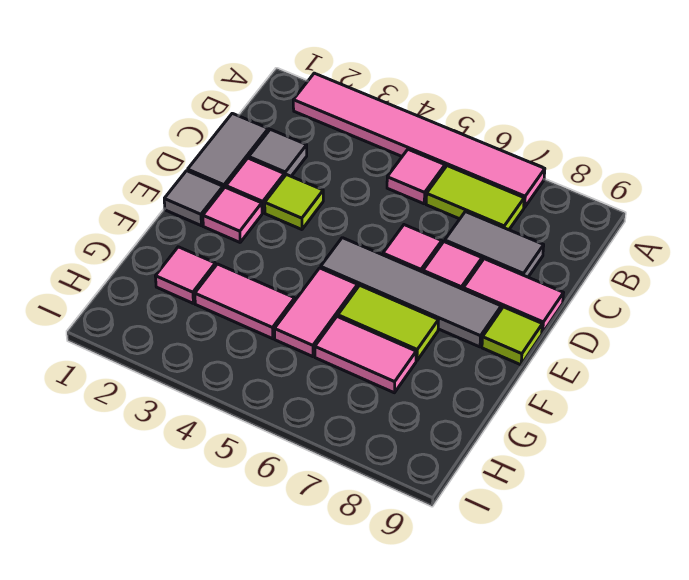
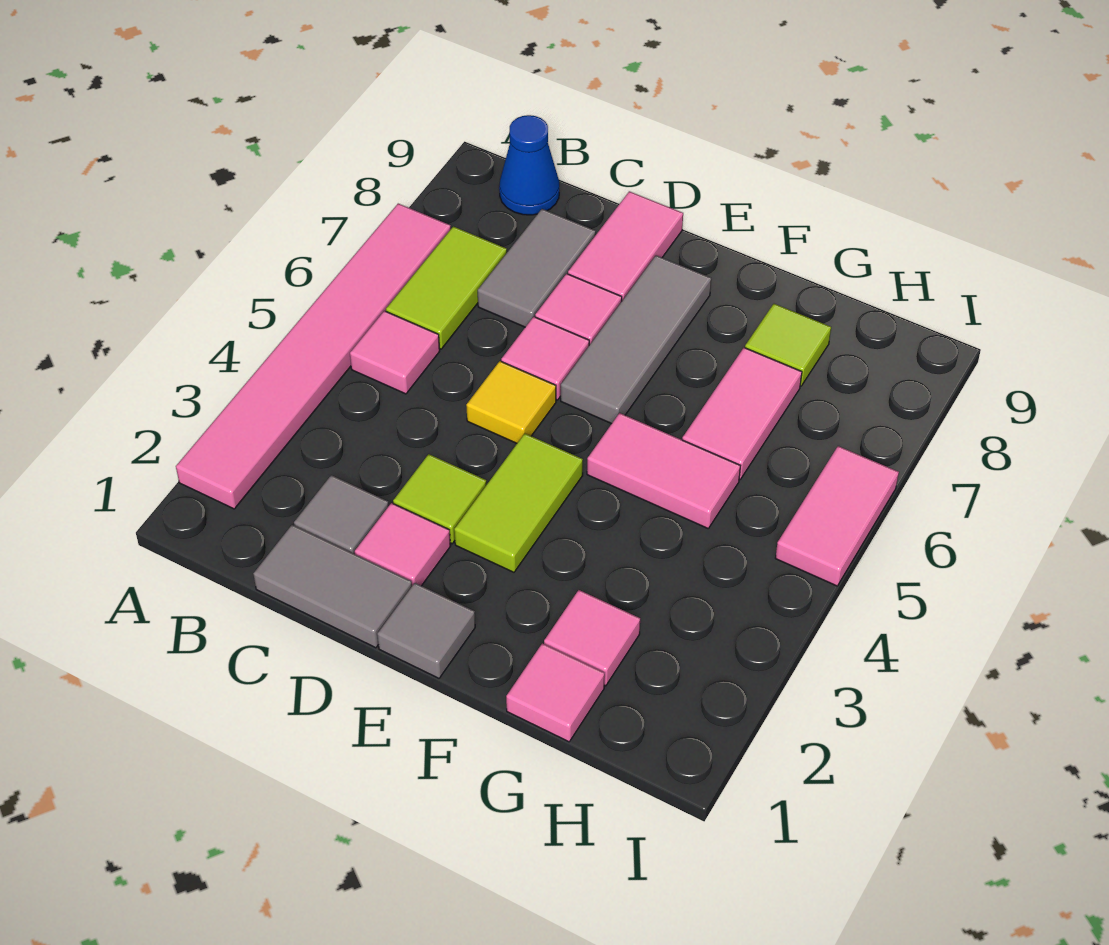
none -> blue 1x1 cone [499,115,559,215]
none -> yellow 1x1 tile [466,361,556,443]
pink 1x1 tile [203,187,262,242] -> pink 1x1 tile moved to [506,643,605,742]
grey 1x4 tile [321,238,501,347] -> grey 1x3 tile [561,256,711,424]
lime 1x1 tile [482,307,542,365] -> lime 1x1 tile moved to [745,304,831,386]
lime 1x2 tile [338,285,438,361] -> lime 1x2 tile moved to [454,434,583,572]
pink 1x2 tile [195,264,295,339] -> pink 1x2 tile moved to [775,446,899,586]

